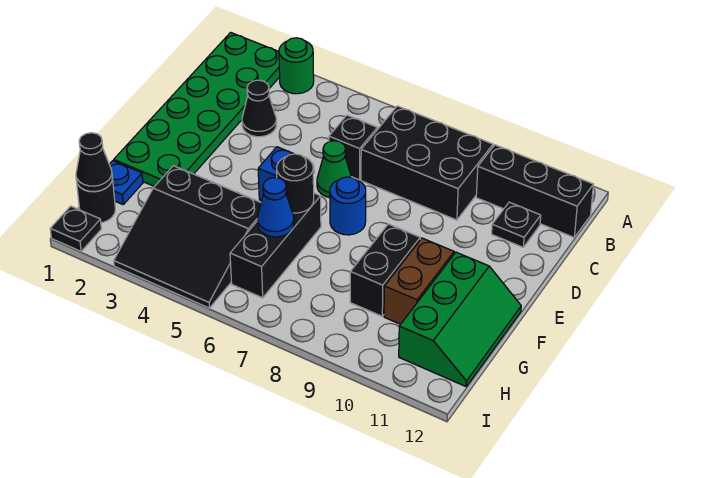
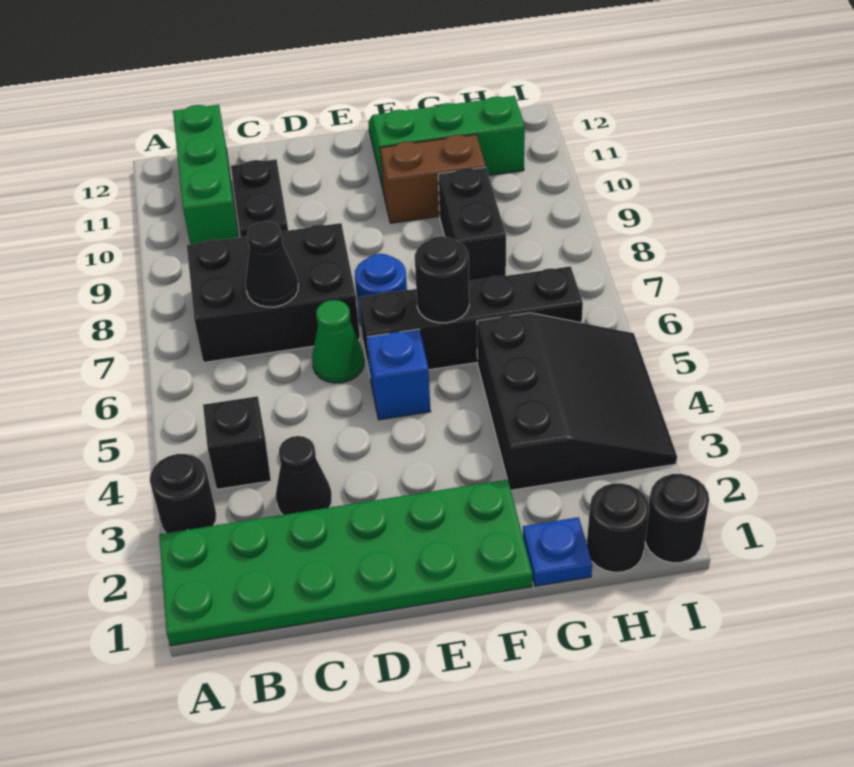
green 1x1 round brick [279,38,314,94] -> black 1x1 round brick [150,454,216,533]
black 2x3 brick [361,106,493,220] -> black 2x3 brick turned to [187,223,360,362]
black 1x3 brick [476,145,593,237] -> green 1x3 brick [173,105,238,244]
black 1x1 brick [329,115,377,180] -> black 1x1 brick moved to [203,396,271,489]
black 1x1 plate [492,202,541,247] -> black 1x2 plate [231,159,288,237]
black 1x3 brick [230,193,321,298] -> black 1x4 brick [359,266,583,375]
black 1x2 brick [350,224,420,316] -> black 1x2 brick turned to [438,167,506,281]
blue 1x1 cone [257,178,294,237] -> none
black 1x1 cone [76,133,112,192] -> black 1x1 cone moved to [245,221,298,307]
black 1x1 plate [50,206,101,251] -> black 1x1 round brick [645,474,709,563]

